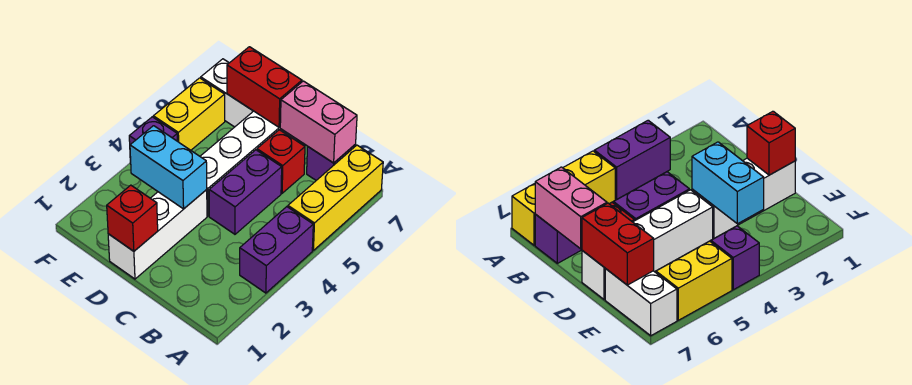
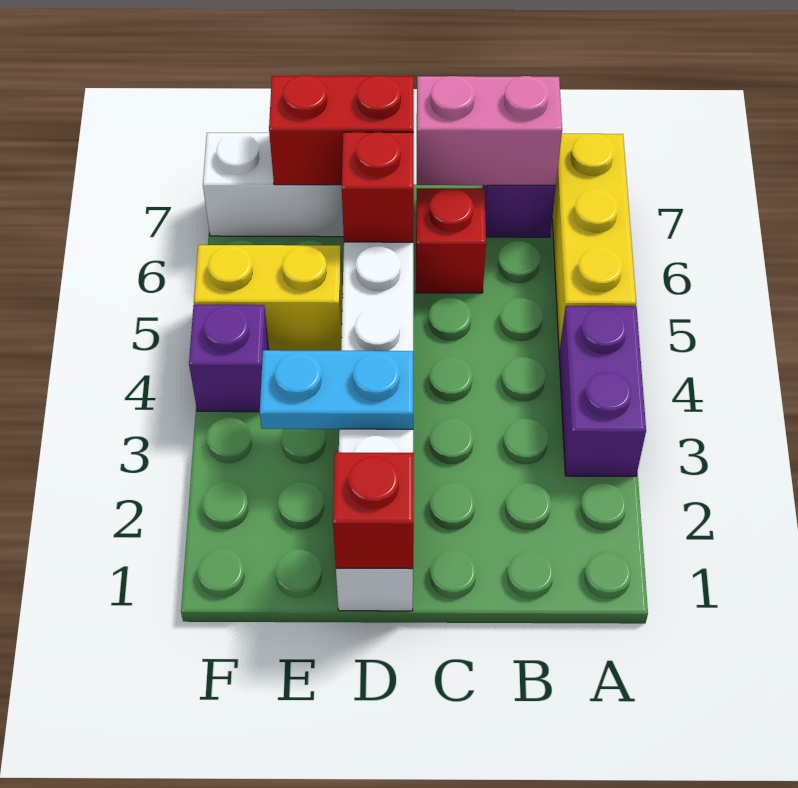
purple 1x2 brick [209,150,282,234] -> none
cyan 1x2 brick [130,126,207,209] -> cyan 1x2 plate [260,350,413,429]
none -> red 1x1 brick [342,132,414,242]
yellow 1x2 brick [153,78,225,150] -> yellow 1x2 brick turned to [194,245,343,351]

